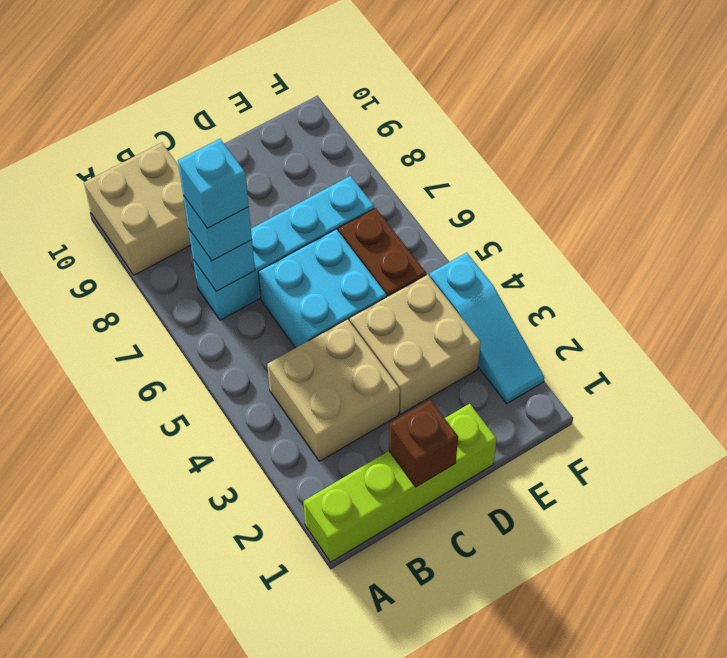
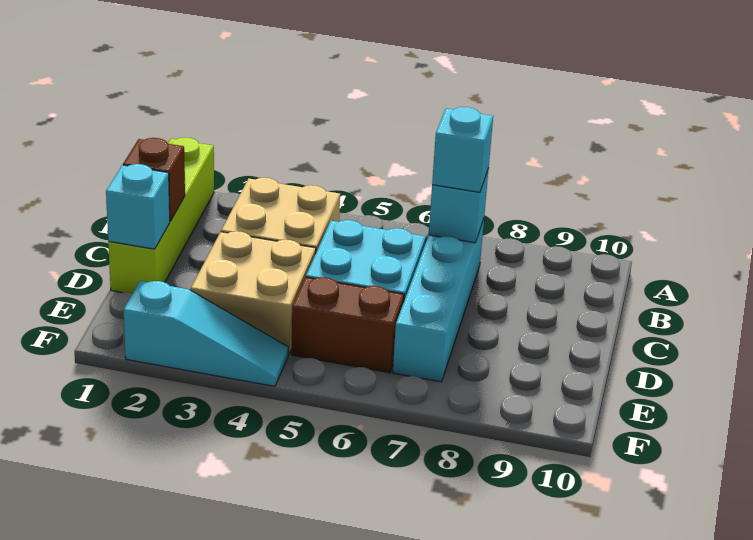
tan 2x2 brick [84,143,191,275] -> none
cyan 1x1 brick [178,139,249,228] -> cyan 1x1 brick moved to [106,164,170,249]
cyan 1x3 slope [429,253,545,403] -> cyan 1x3 slope turned to [124,281,288,386]

